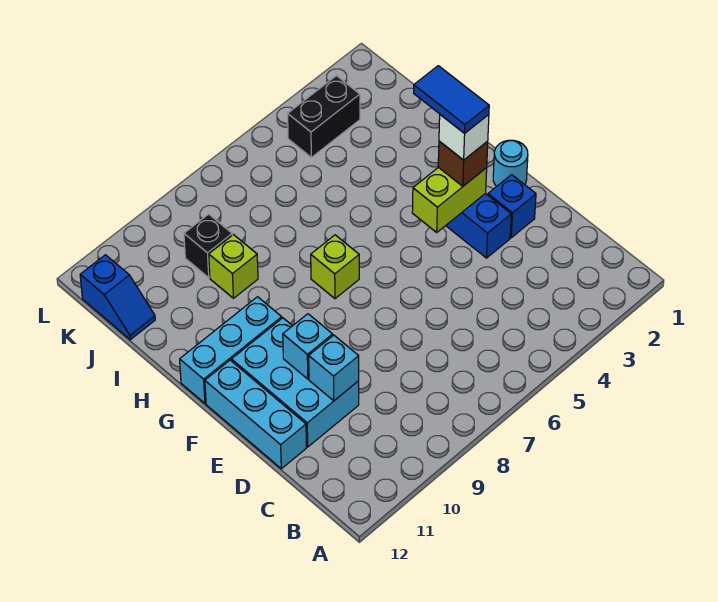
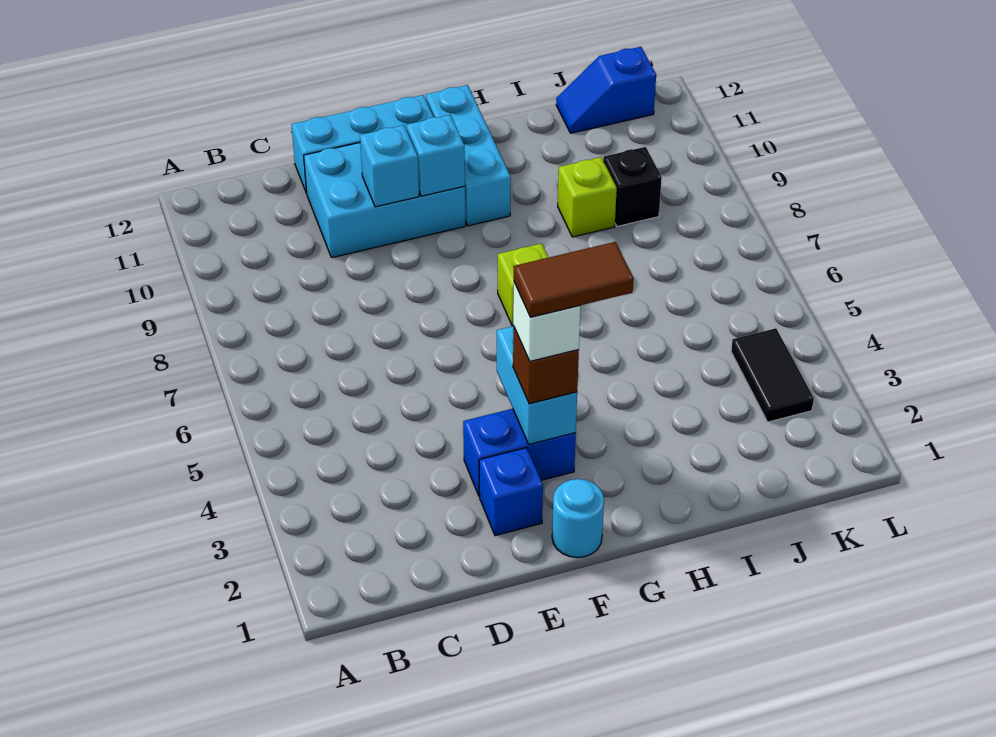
cyan 1x1 brick [309,335,359,401] -> cyan 1x1 brick moved to [407,115,465,196]
lime 1x2 brick [412,167,487,232] -> cyan 1x2 brick [497,326,577,444]
blue 1x2 tile [414,66,489,133] -> brown 1x2 tile [514,242,634,317]
black 1x2 brick [288,76,360,157] -> black 1x2 tile [731,328,814,422]

